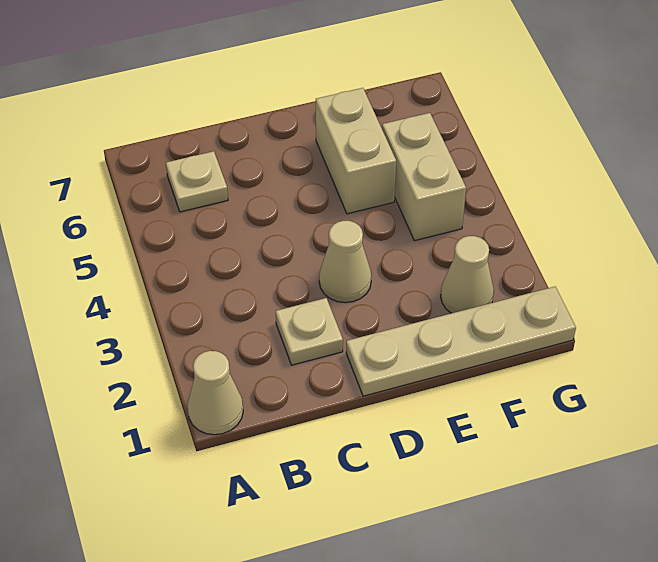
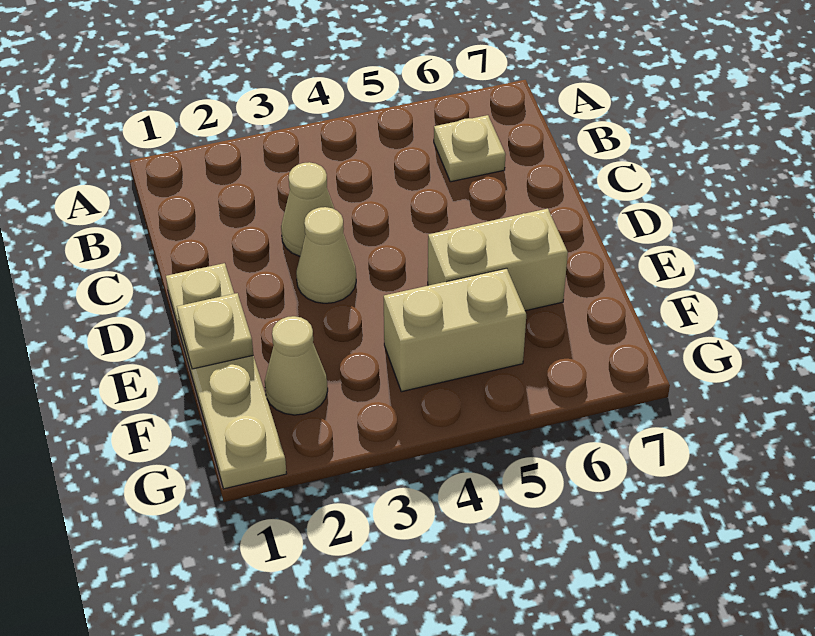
tan 1x1 cone [187,351,243,435] -> tan 1x1 cone moved to [281,162,334,256]
tan 1x1 plate [276,298,343,365] -> tan 1x1 plate moved to [177,293,253,369]

